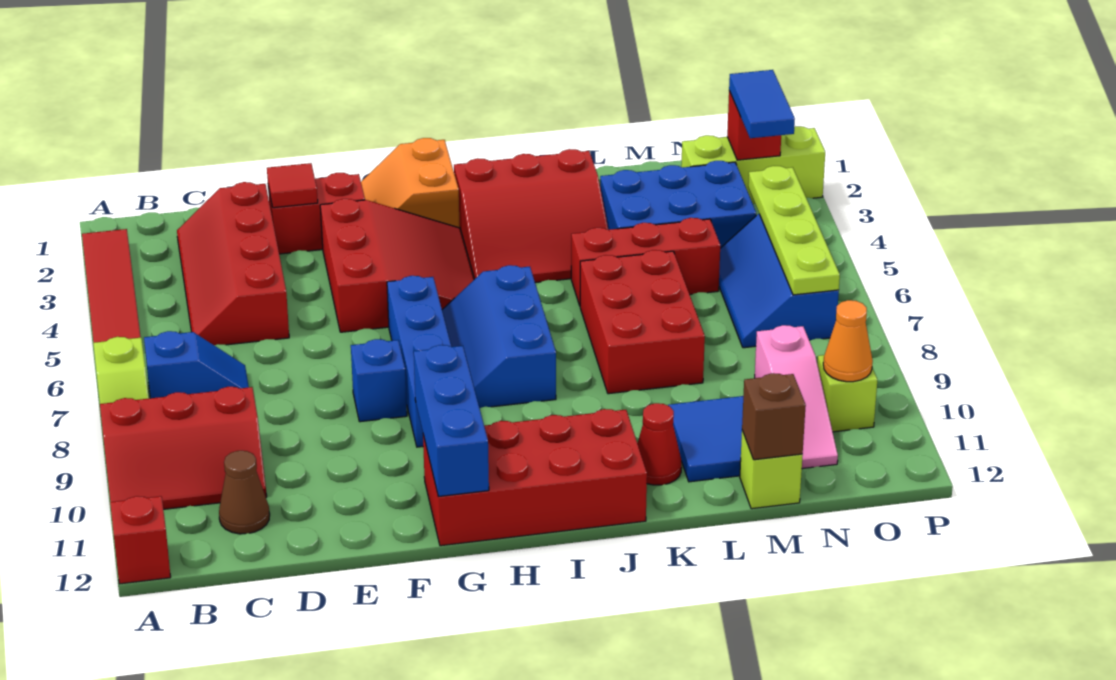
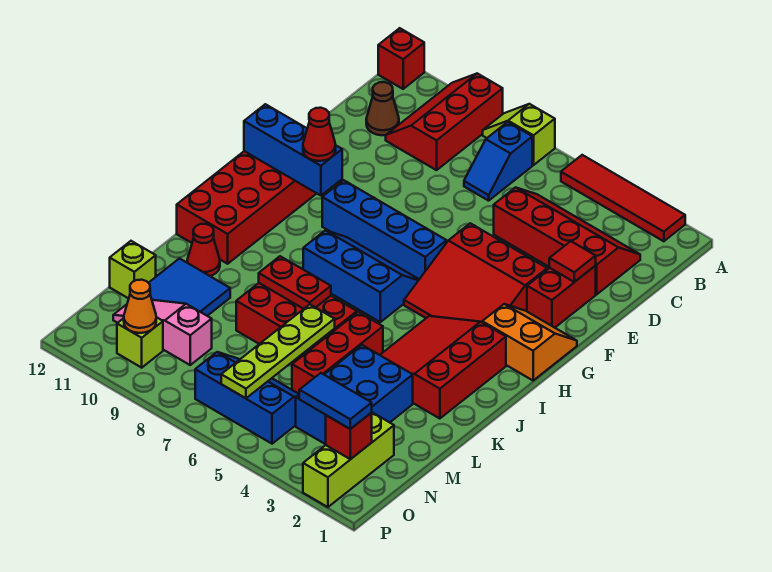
blue 1x1 brick [351,339,407,422] -> none
none -> red 1x1 cone [303,108,336,161]
none -> red 1x2 plate [259,256,331,309]
brown 1x1 brick [742,373,806,460] -> none
lime 1x4 plate [748,166,840,295] -> lime 1x4 plate turned to [221,304,335,398]

